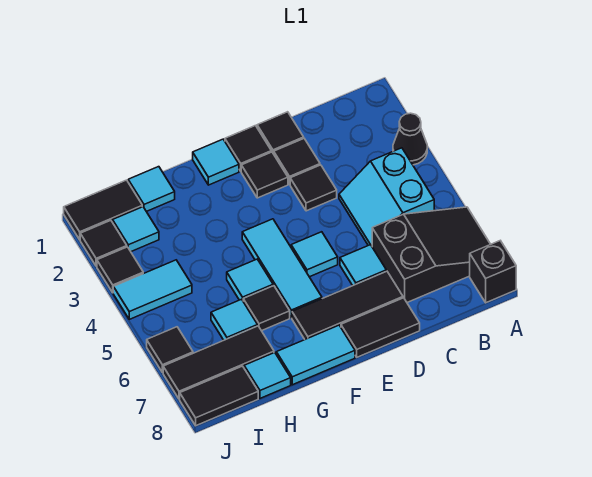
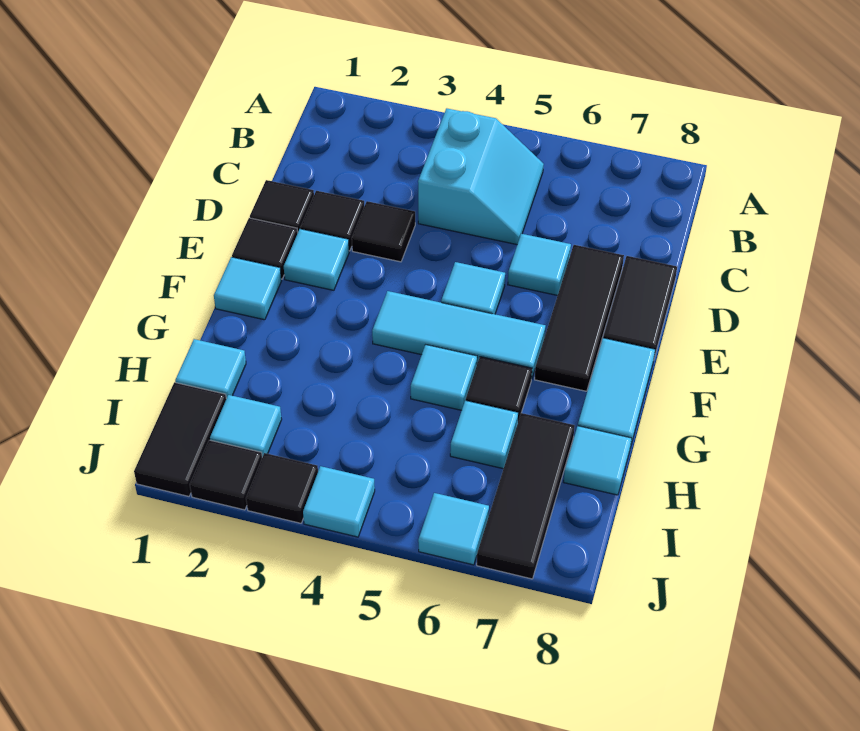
black 1x1 cone [393,113,427,165] -> none
black 2x3 slope [372,207,490,302] -> none
black 1x1 brick [470,241,516,303] -> none
cyan 2x2 slope [339,148,434,246] -> cyan 2x2 slope turned to [418,108,544,244]
black 1x1 tile [241,152,288,198] -> cyan 1x1 tile [284,229,349,290]
cyan 1x2 tile [113,260,192,319] -> cyan 1x1 tile [303,466,375,537]
black 1x2 tile [180,366,258,426] -> none
black 1x1 tile [147,327,193,373] -> cyan 1x1 tile [418,493,489,565]

